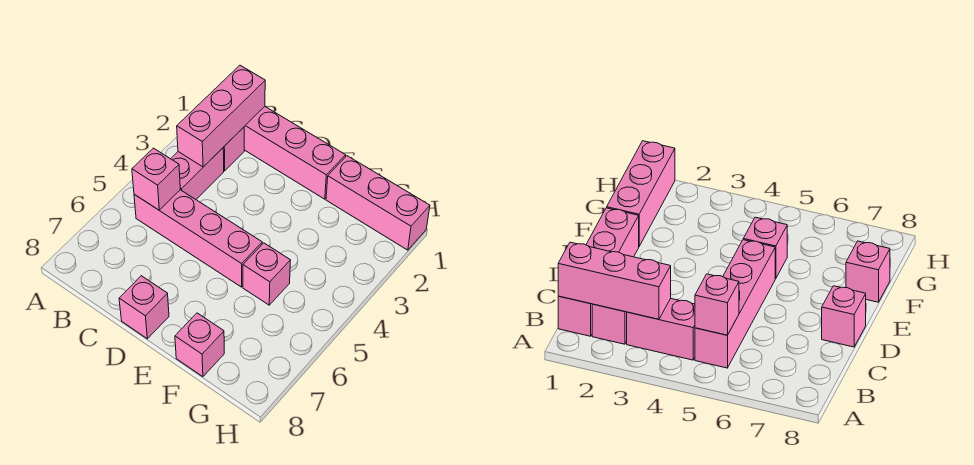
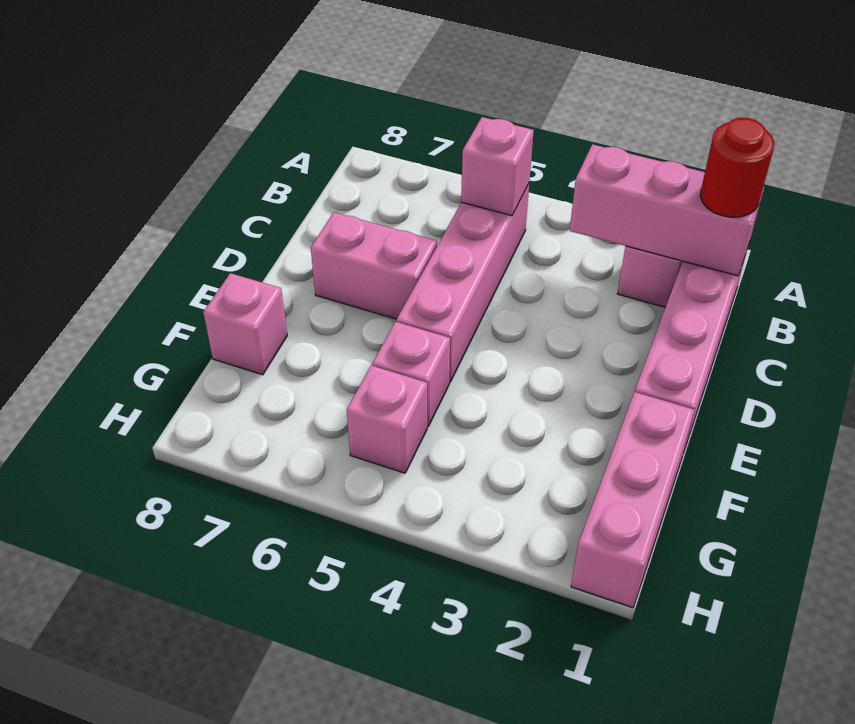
none -> red 1x1 round brick [700,118,774,217]
pink 1x2 brick [171,148,224,199] -> pink 1x2 brick moved to [311,212,437,319]
pink 1x1 brick [119,276,169,339] -> pink 1x1 brick moved to [347,366,427,473]

